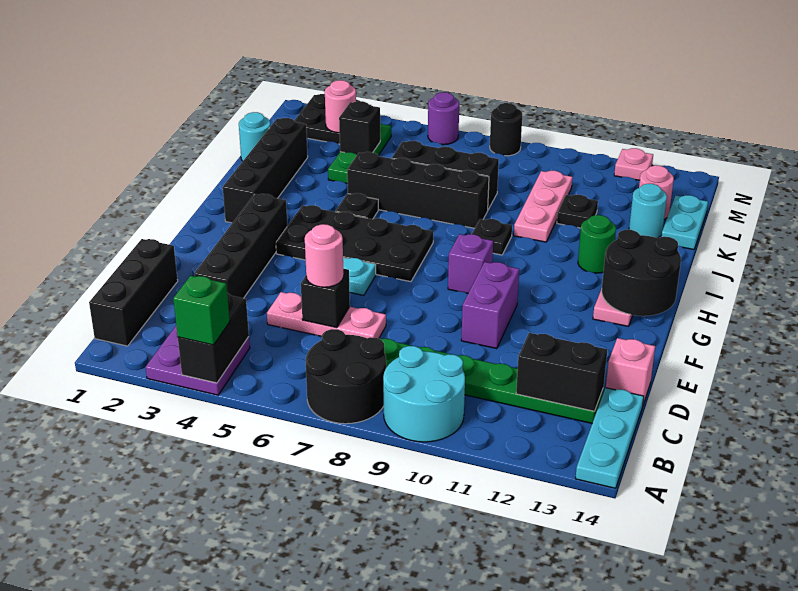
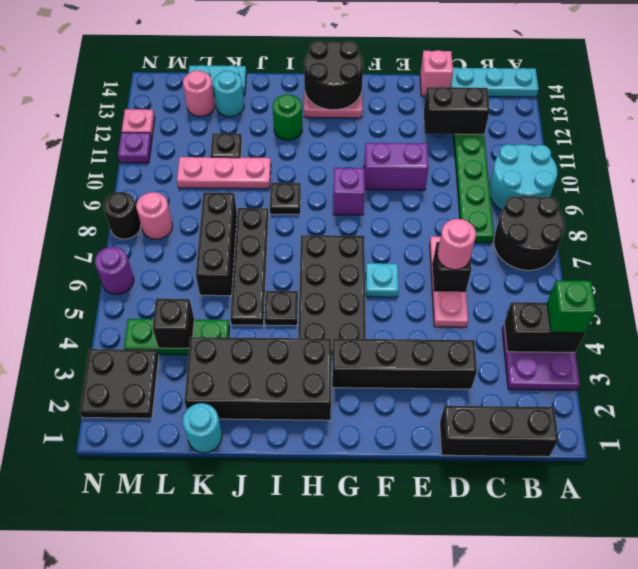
black 1x2 brick [516,333,607,411] -> black 1x2 brick turned to [424,87,490,134]
black 1x4 brick [223,118,308,223] -> black 2x4 brick [184,337,331,420]
black 1x4 brick [347,152,489,228] -> black 1x4 plate [230,208,269,325]
pink 1x1 round brick [325,80,356,133] -> pink 1x1 round brick moved to [136,192,173,239]
none -> purple 1x1 plate [118,133,152,163]

